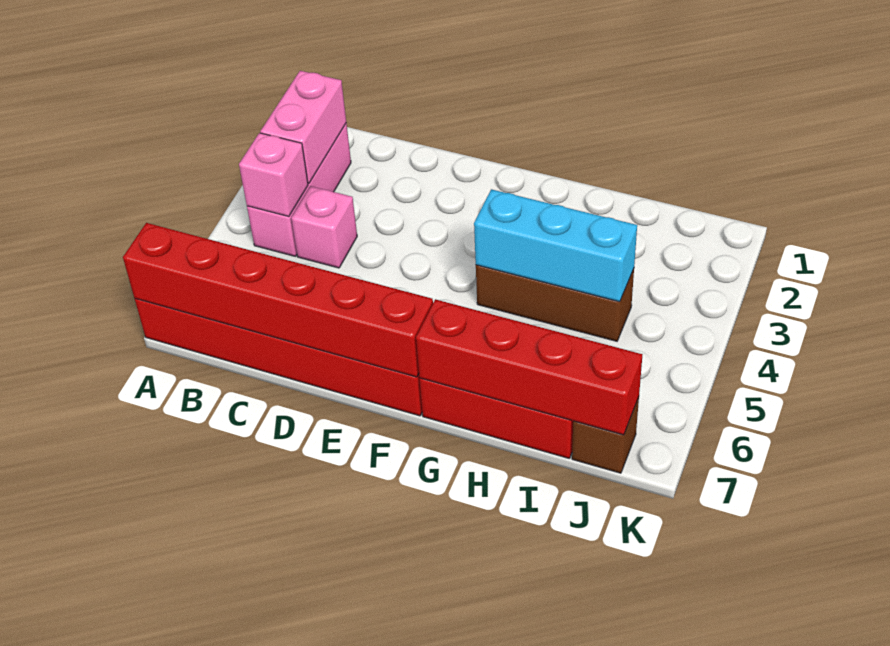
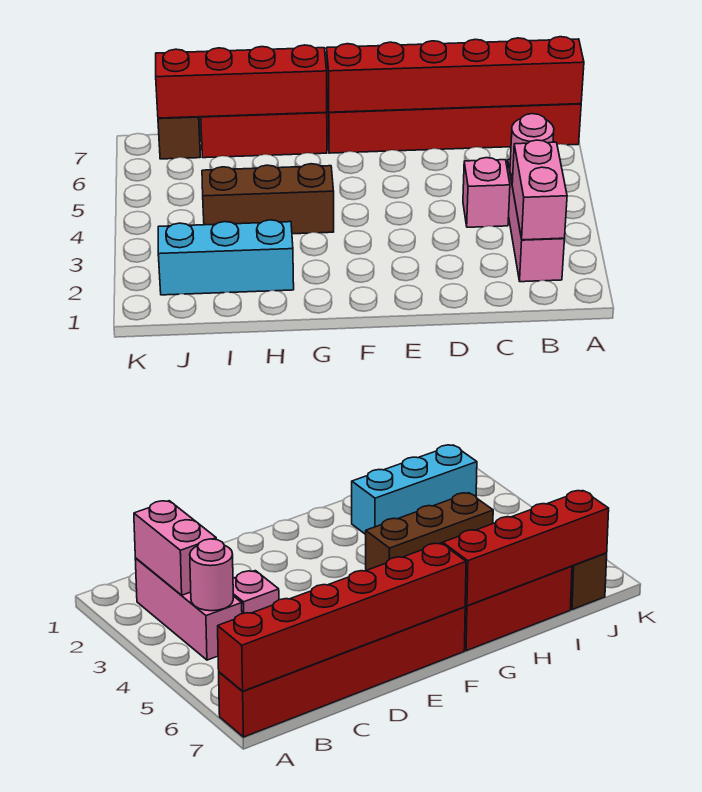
pink 1x1 brick [239,133,308,217] -> pink 1x1 round brick [510,114,554,176]
cyan 1x3 brick [474,189,637,302] -> cyan 1x3 brick moved to [158,220,294,295]

